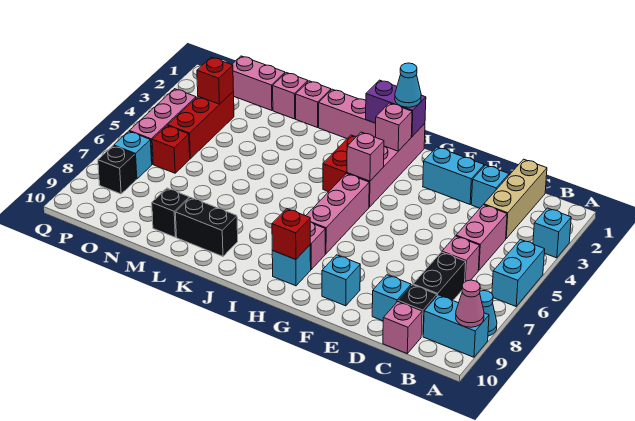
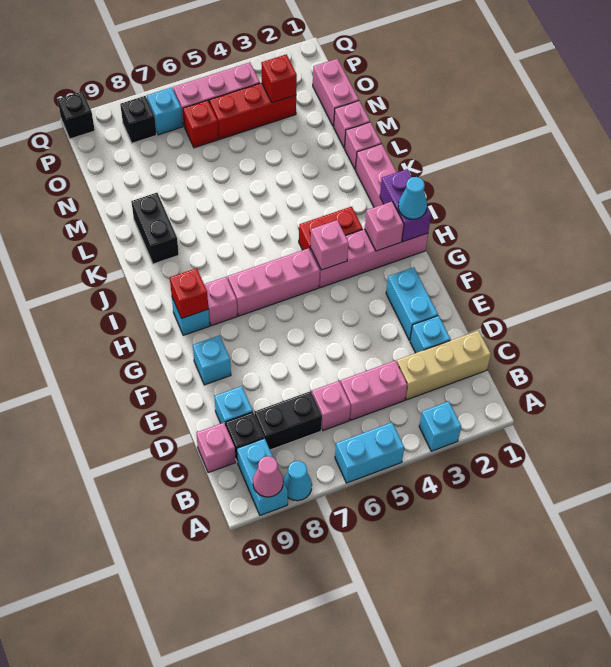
black 1x1 brick [152,188,189,237] -> black 1x1 brick moved to [58,91,95,139]

